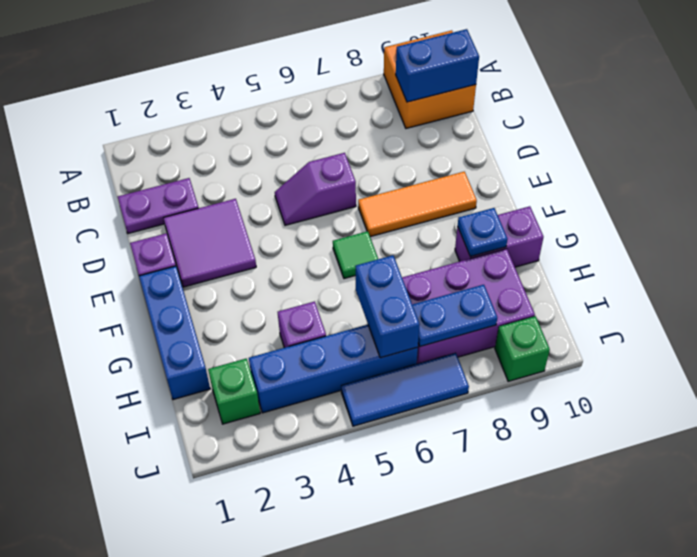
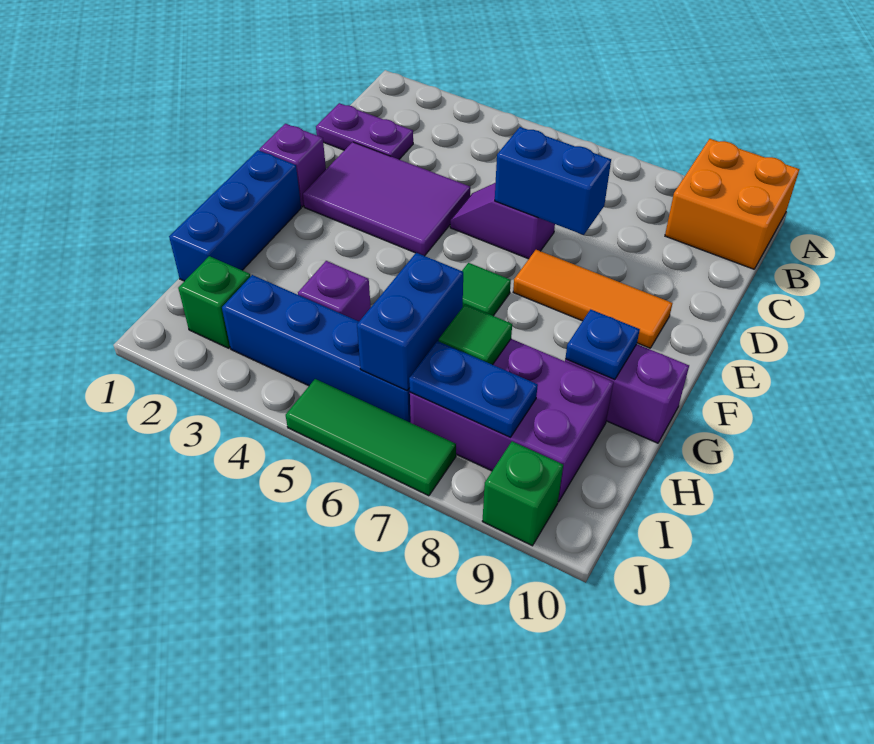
blue 1x2 brick [396,29,479,102] -> blue 1x2 brick moved to [495,127,611,235]
purple 2x2 tile [164,199,256,287] -> purple 2x3 tile [303,142,470,256]
none -> green 1x1 tile [439,304,512,365]
blue 1x3 tile [341,353,469,426] -> green 1x3 tile [286,379,456,496]

